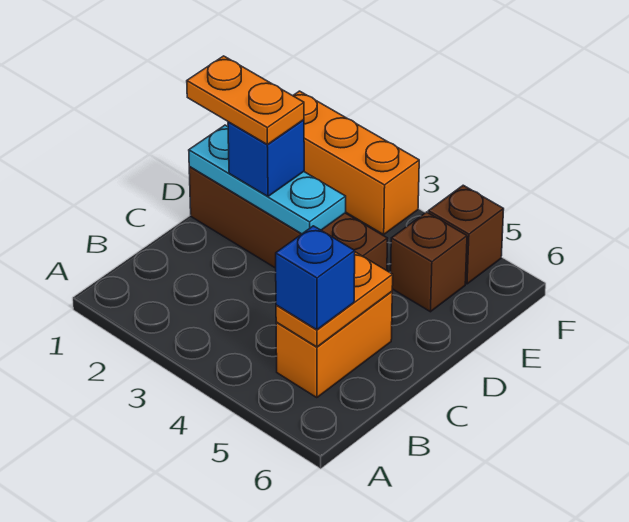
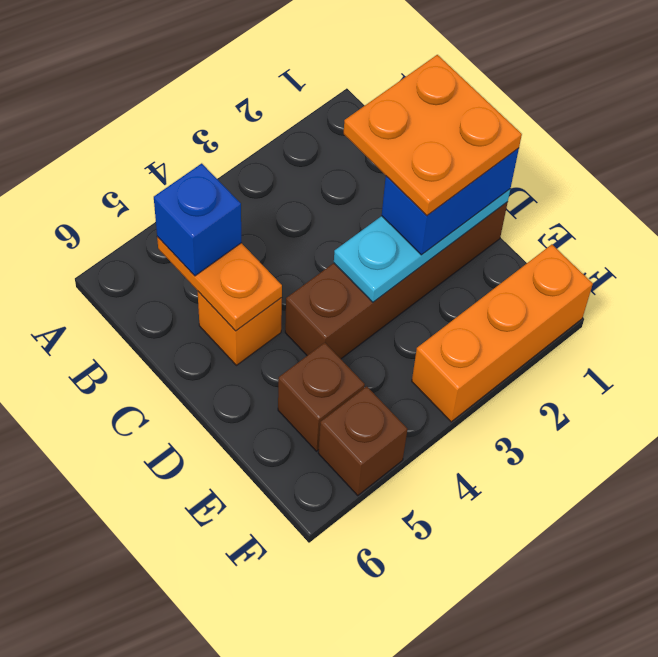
orange 1x2 brick [276,292,392,398] -> orange 1x1 brick [198,292,282,365]
orange 1x2 plate [187,56,304,144] -> orange 2x2 plate [344,55,522,216]
blue 1x1 brick [228,120,304,196] -> blue 1x2 brick [382,148,519,255]

